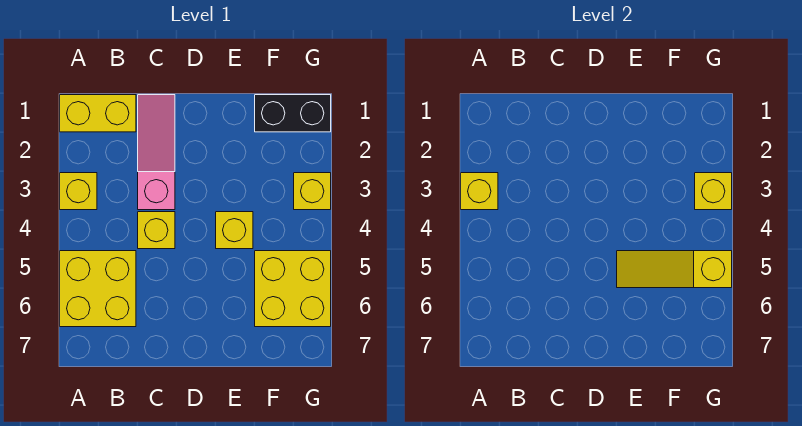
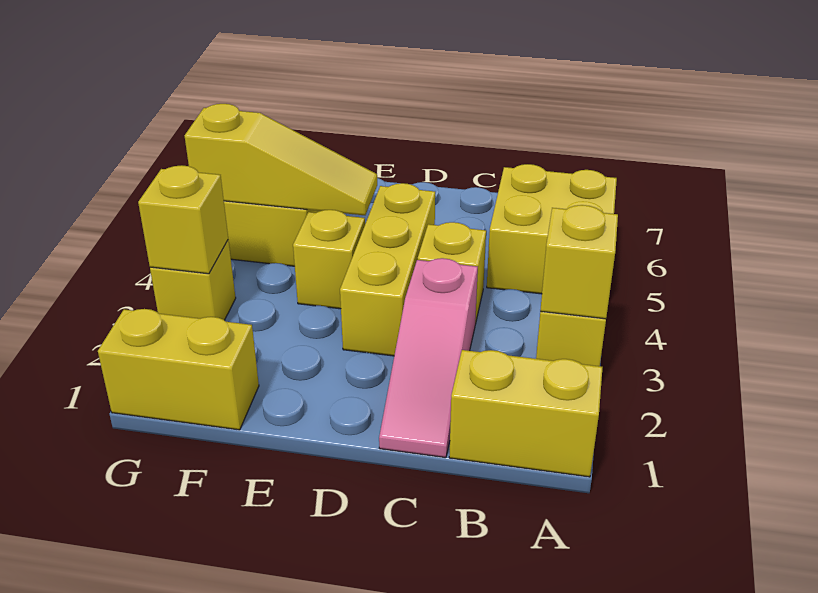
none -> yellow 1x3 brick [340,183,435,356]
black 1x2 brick [255,95,331,132] -> yellow 1x2 brick [98,309,259,430]

